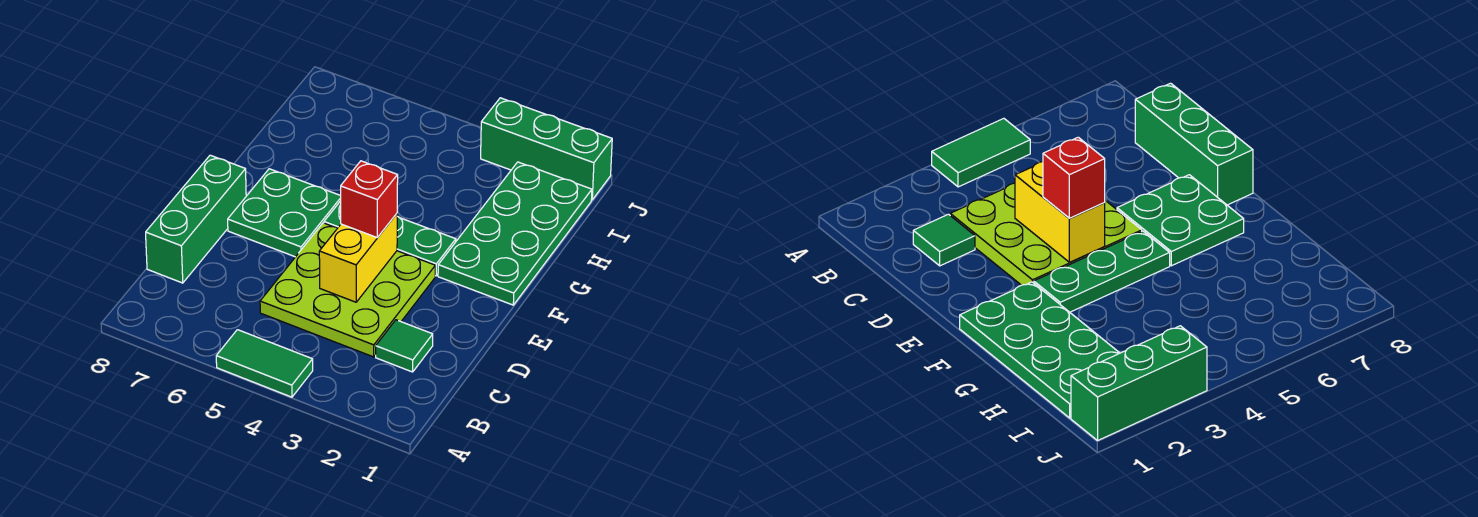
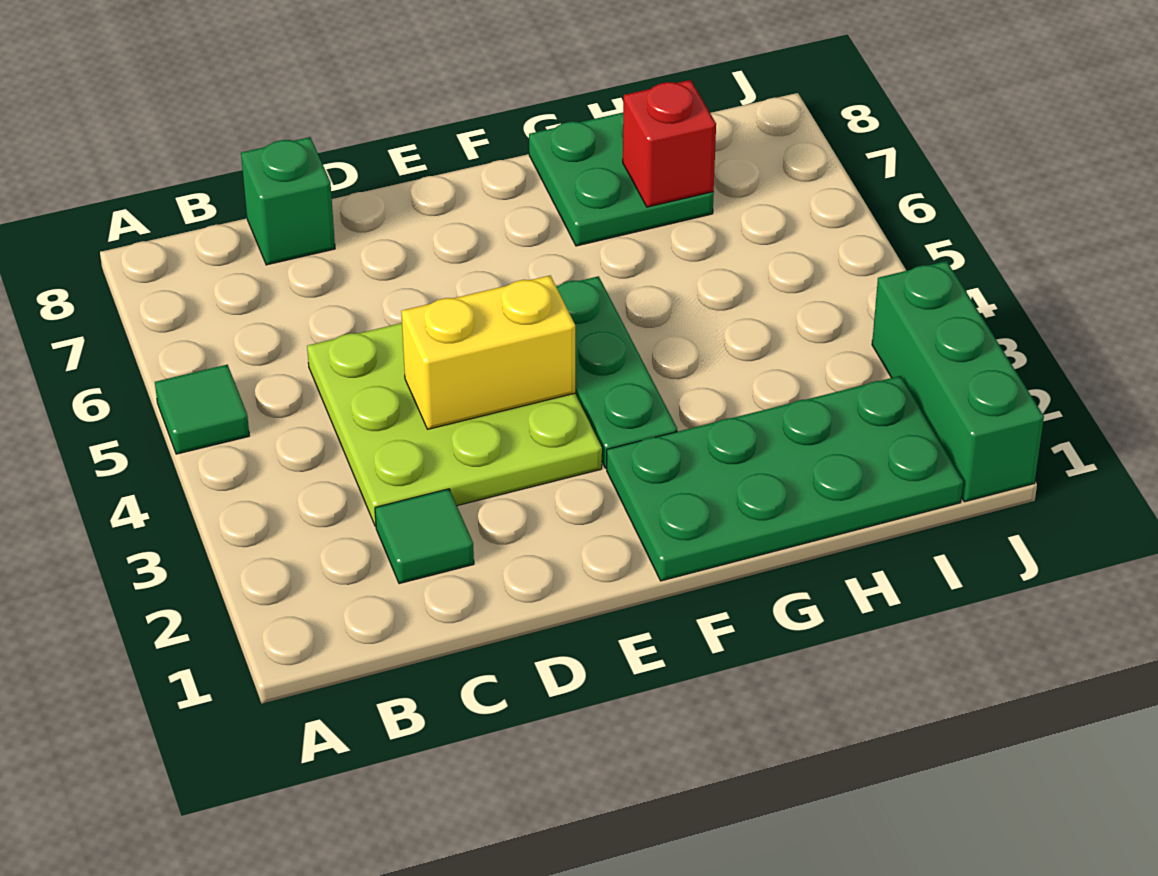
green 1x2 tile [216,330,313,397] -> green 1x1 tile [155,365,249,454]
green 1x3 brick [146,155,246,283] -> green 1x1 brick [241,137,335,265]
red 1x1 brick [341,161,398,238] -> red 1x1 brick moved to [623,80,716,207]
green 2x2 plate [228,169,341,257] -> green 2x2 plate moved to [529,113,714,246]

